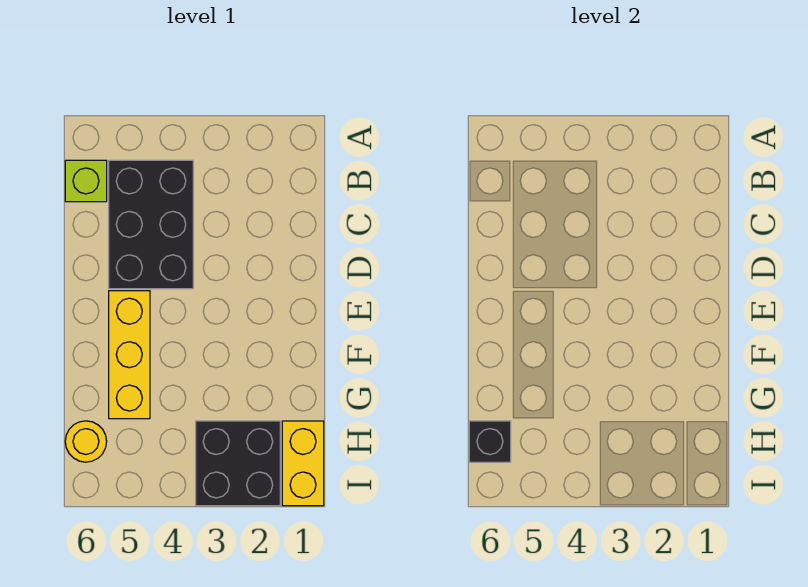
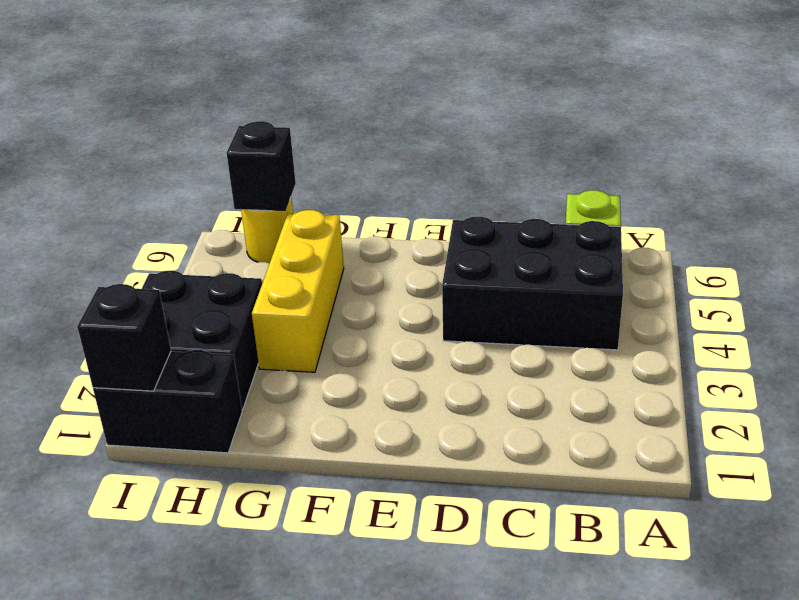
yellow 1x3 brick [109,291,150,419] -> yellow 1x3 brick turned to [252,210,344,372]
yellow 1x2 brick [282,421,324,506] -> black 1x2 brick [93,350,242,453]
none -> black 1x1 brick [77,284,171,391]

